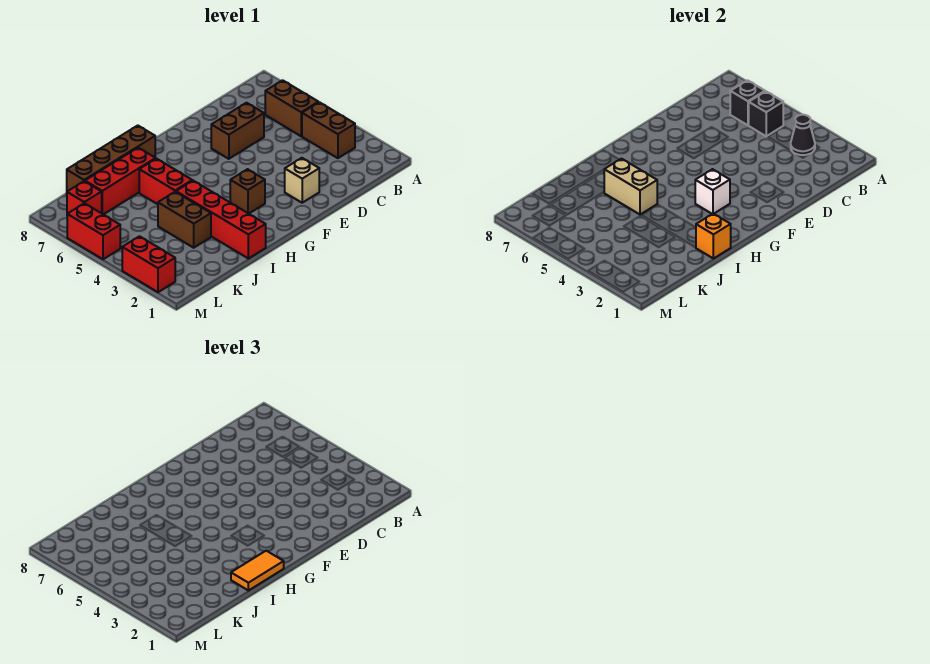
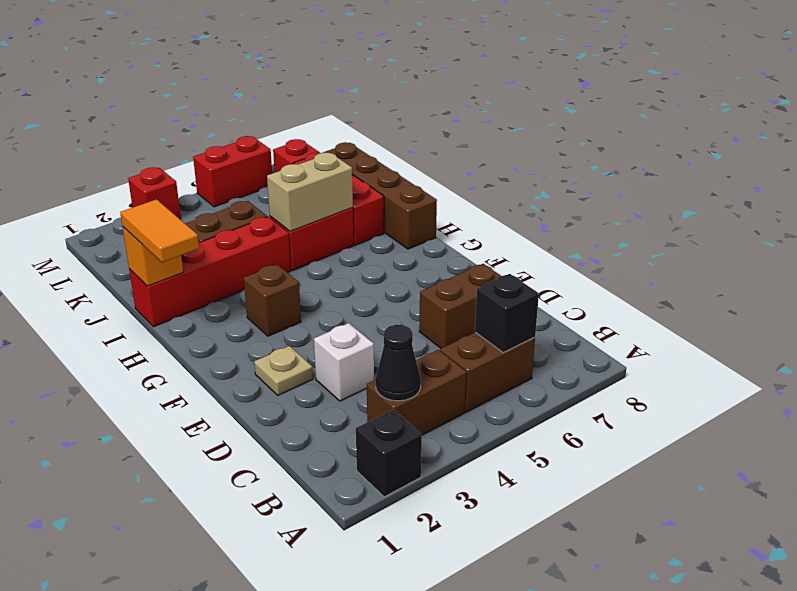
black 1x1 brick [748,91,783,136] -> black 1x1 brick moved to [356,410,422,497]
brown 1x2 brick [211,103,264,159] -> brown 1x2 brick turned to [419,264,501,348]
tan 1x1 brick [285,158,319,203] -> tan 1x1 plate [254,346,313,395]
white 1x1 brick [695,169,730,214] -> white 1x1 brick moved to [314,323,374,401]
red 1x2 brick [122,236,175,292] -> red 1x1 brick [128,167,181,219]

